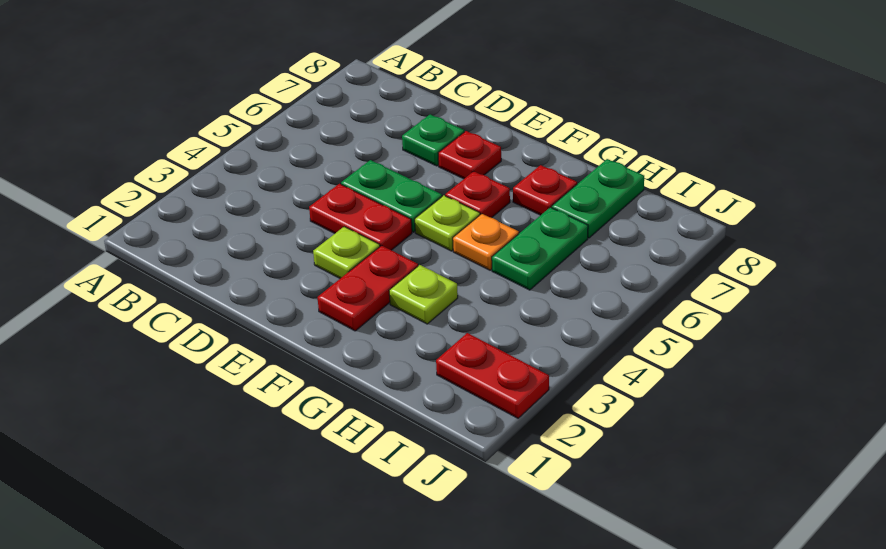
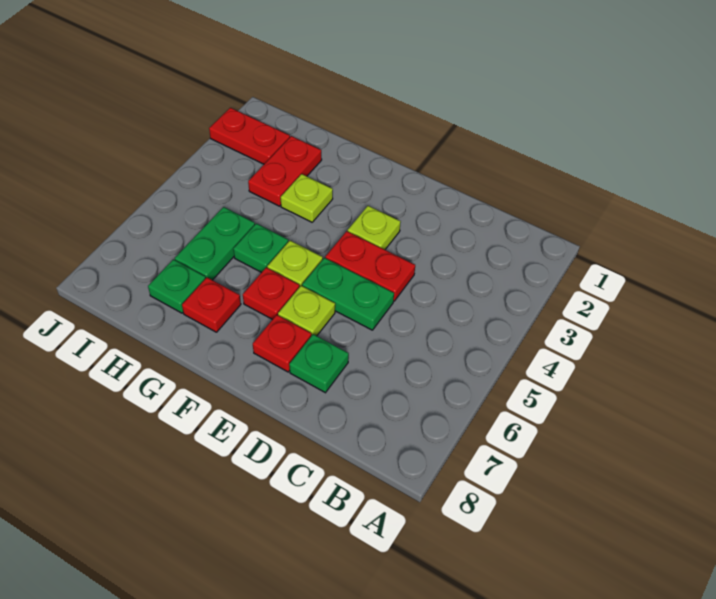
none -> lime 1x1 plate [278,286,335,336]
red 1x2 plate [317,245,418,331] -> red 1x2 plate moved to [248,136,322,206]
orange 1x1 plate [453,214,519,270] -> green 1x1 plate [233,223,288,273]
green 1x2 plate [552,159,644,238] -> green 1x1 plate [148,259,206,313]

